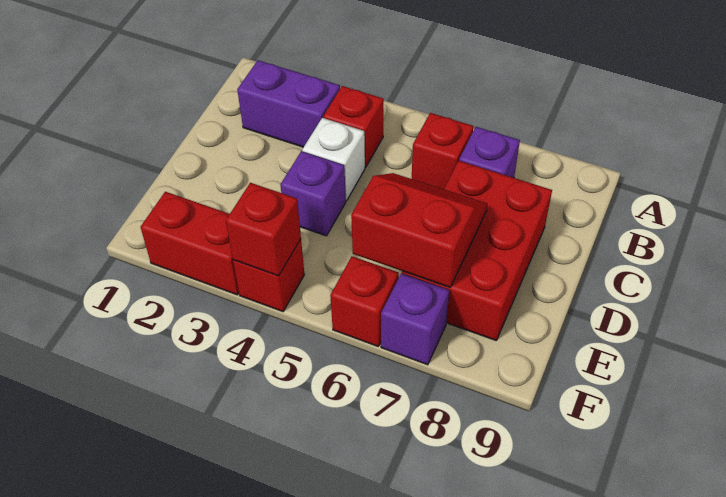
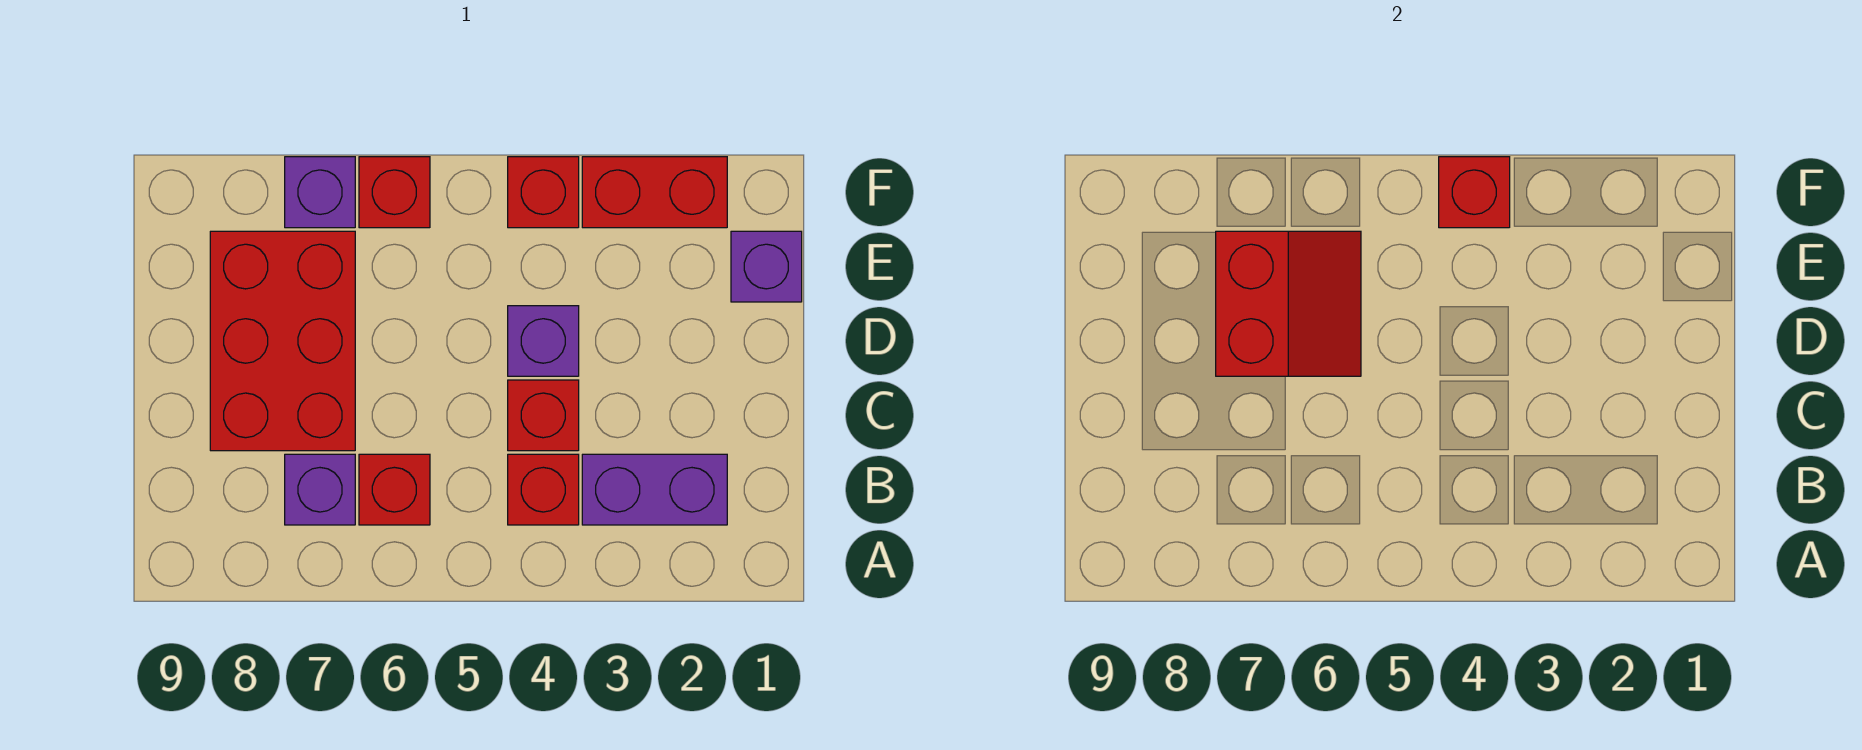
white 1x1 brick [302,118,365,201] -> red 1x1 brick [508,380,579,451]
red 2x2 slope [351,173,487,287] -> red 2x2 slope turned to [1216,231,1361,376]
none -> purple 1x1 brick [731,231,802,302]

